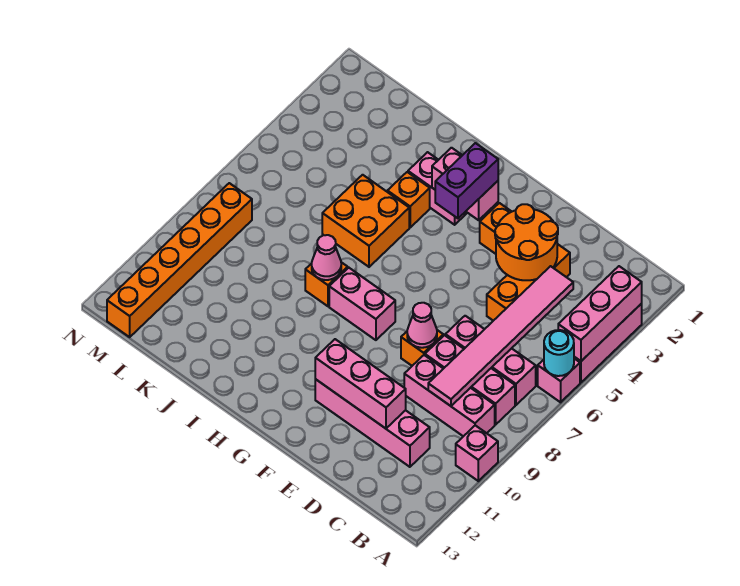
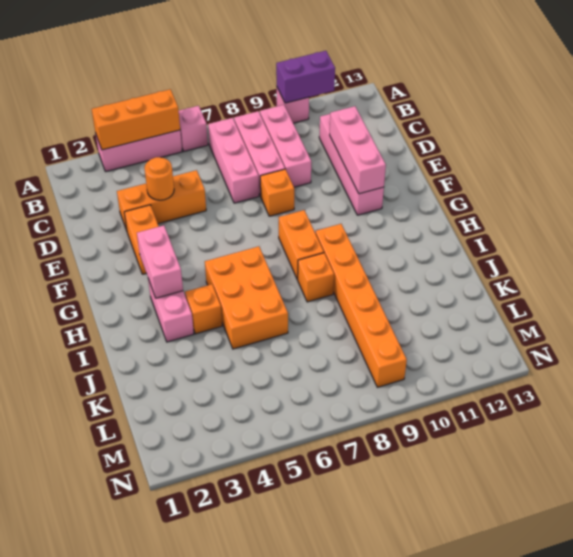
pink 1x3 brick [558,266,642,361] -> orange 1x3 brick [92,89,180,150]
cyan 1x1 round brick [544,330,574,376] -> none
pink 1x6 tile [428,266,573,406] -> none
orange 2x2 round brick [495,204,558,280] -> orange 1x1 round brick [144,157,174,200]
pink 1x1 cone [407,303,437,348] -> none
purple 1x2 brick [435,143,498,218] -> purple 1x2 brick moved to [276,51,335,103]
pink 1x2 brick [329,268,395,340] -> orange 1x2 brick [279,210,324,280]
orange 2x2 brick [322,175,409,267] -> orange 2x3 brick [205,246,288,349]
pink 1x1 cone [312,235,341,280] -> none
orange 1x6 brick [107,183,252,337] -> orange 1x6 brick turned to [316,224,407,387]

